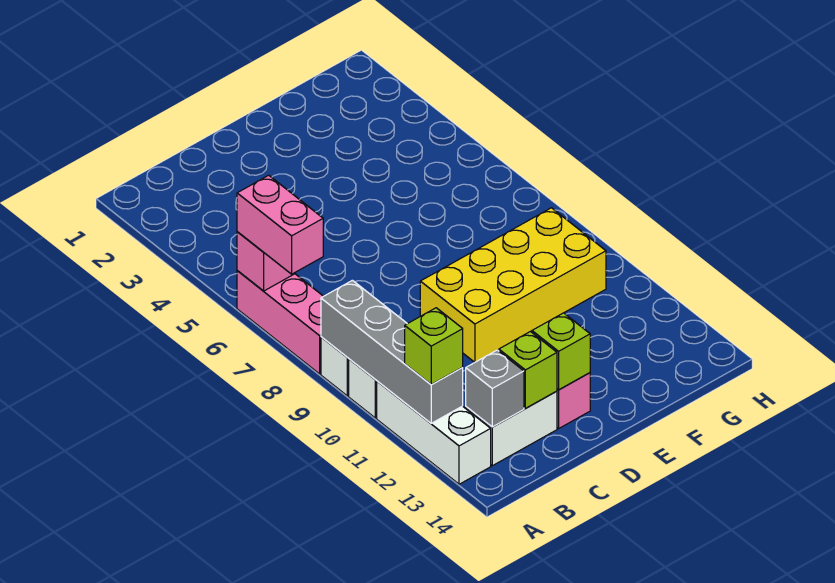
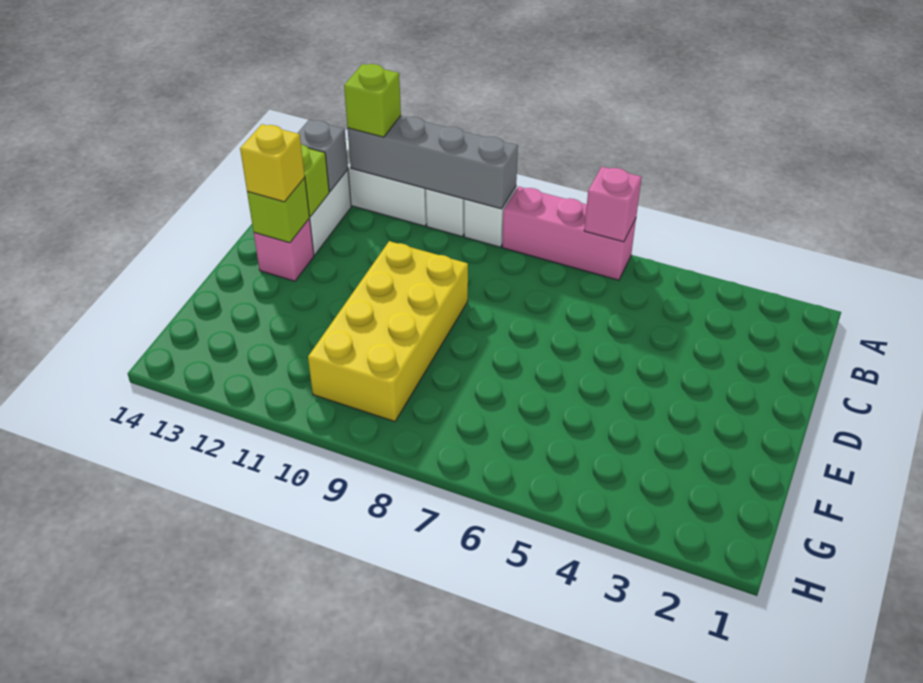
pink 1x2 brick [237,175,323,274] -> none
none -> yellow 1x1 brick [240,124,305,202]

